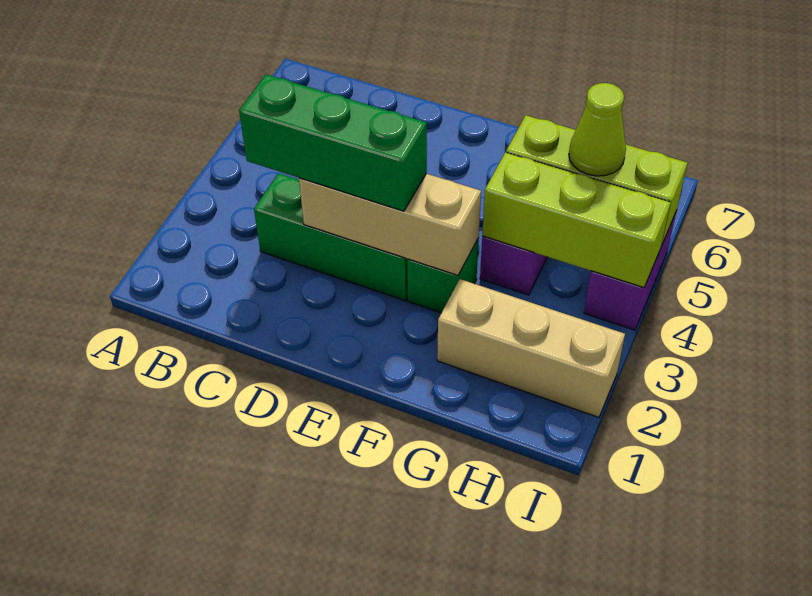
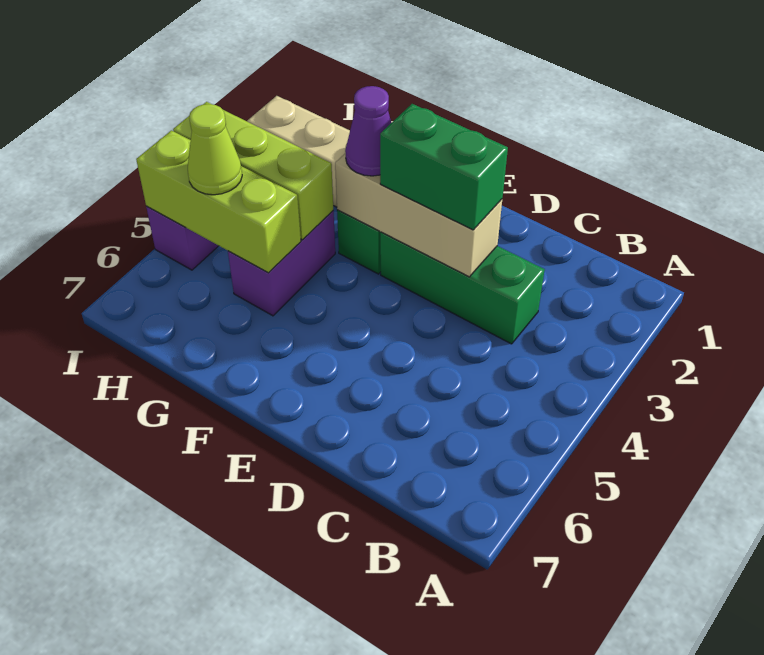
green 1x3 brick [239,74,427,211] -> green 1x2 brick [380,104,508,230]
none -> purple 1x1 cone [345,86,391,176]

